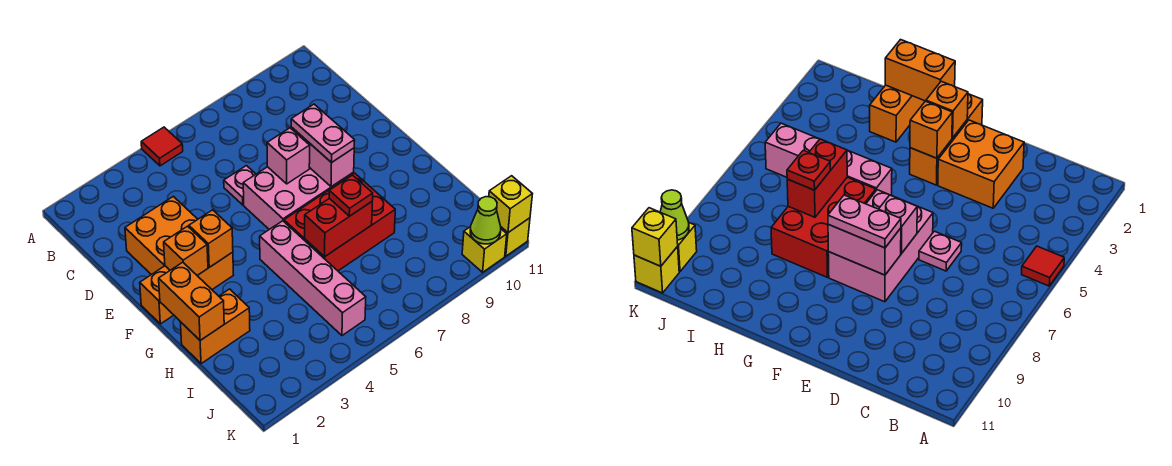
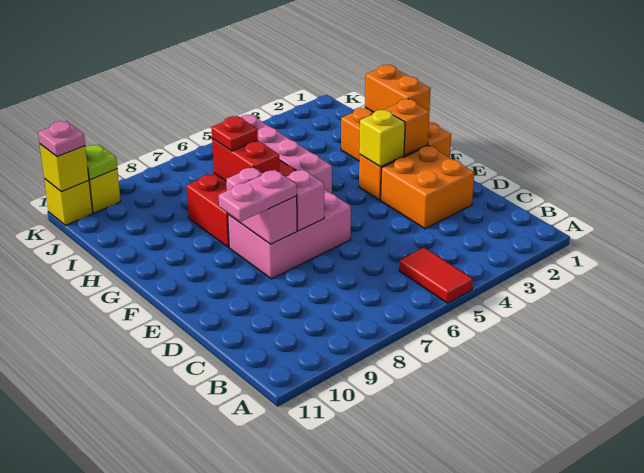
red 1x1 tile [141,127,183,166] -> red 1x2 tile [399,247,473,303]
pink 1x1 plate [224,166,256,205] -> pink 1x1 plate moved to [38,121,85,157]
pink 1x2 plate [291,104,355,163] -> pink 1x2 plate turned to [219,170,297,222]
orange 1x1 brick [189,210,233,267] -> yellow 1x1 brick [359,110,405,167]
red 1x2 brick [305,198,372,257] -> red 1x2 brick turned to [212,139,280,181]
lime 1x1 cone [470,197,501,244] -> lime 1x1 plate [86,145,117,180]

